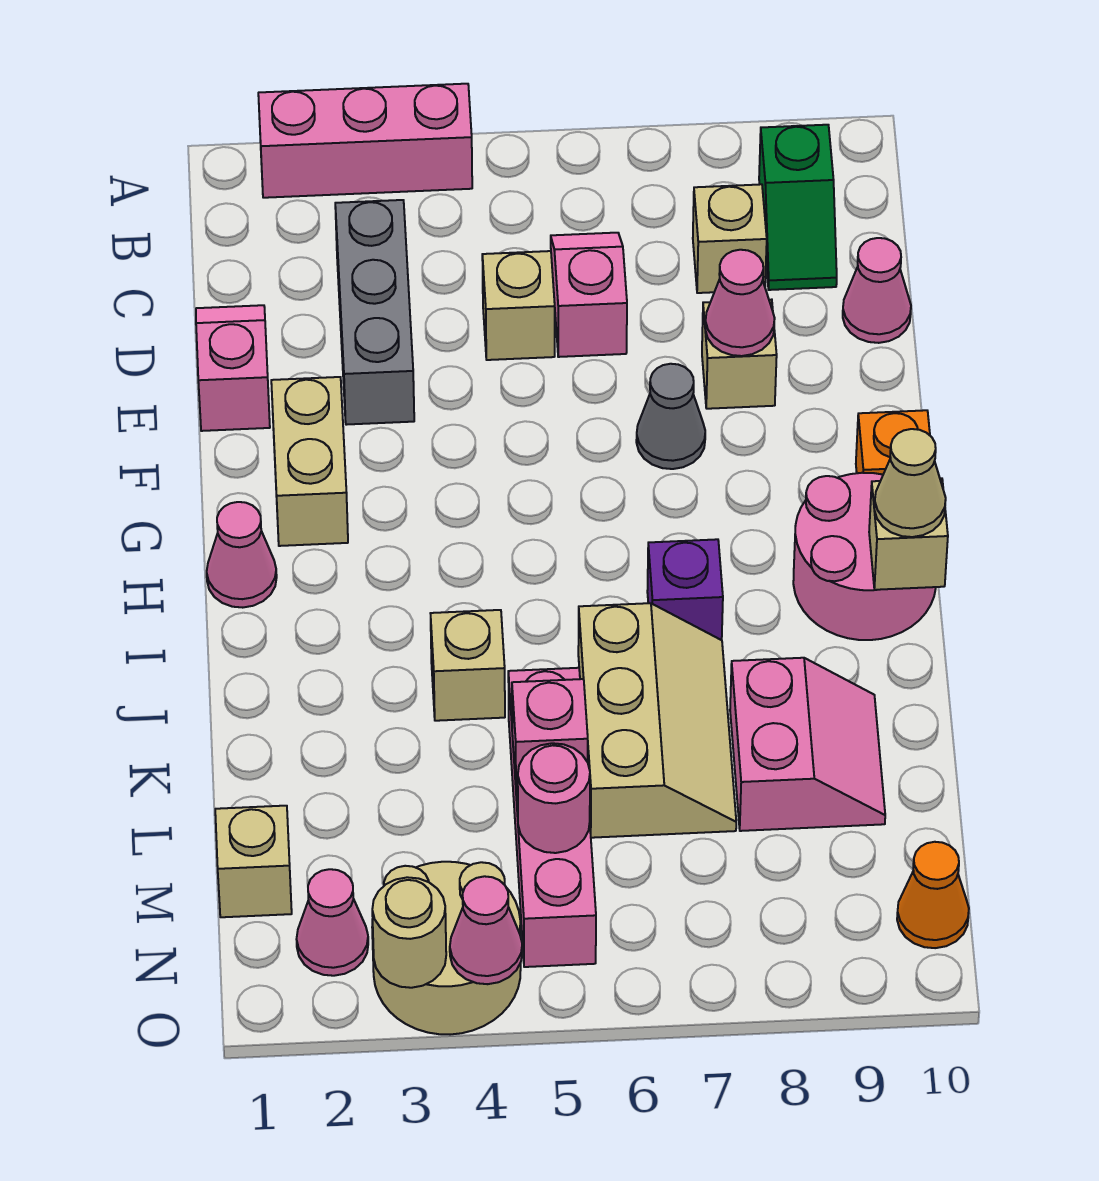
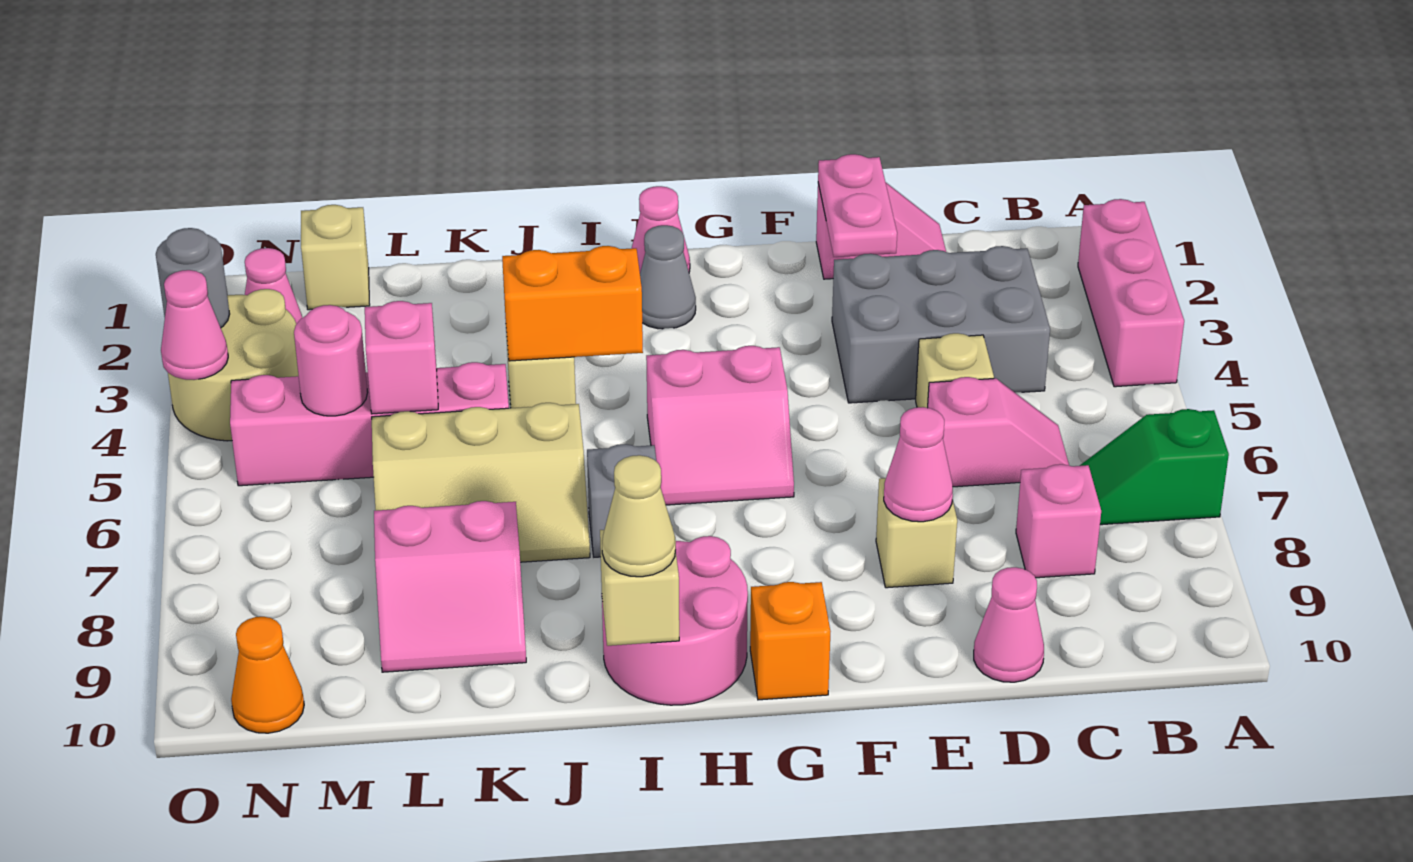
green 1x2 slope [759,125,837,290] -> green 1x2 slope moved to [1080,409,1229,525]
grey 1x3 brick [335,200,414,425] -> grey 2x3 brick [832,246,1050,403]
tan 1x1 brick [693,184,767,293] -> pink 1x1 brick [1016,464,1101,578]
none -> pink 1x2 plate [818,154,897,257]
tan 1x2 brick [271,377,348,546] -> none
grey 1x1 cone [636,364,705,469] -> grey 1x1 cone moved to [640,225,696,329]
none -> pink 2x2 slope [646,346,794,505]
none -> orange 1x2 brick [502,246,643,361]
purple 1x1 brick [647,539,723,640] -> grey 1x1 brick [587,444,656,557]
tan 1x1 round brick [372,877,446,988] -> grey 1x1 round brick [156,228,230,328]

